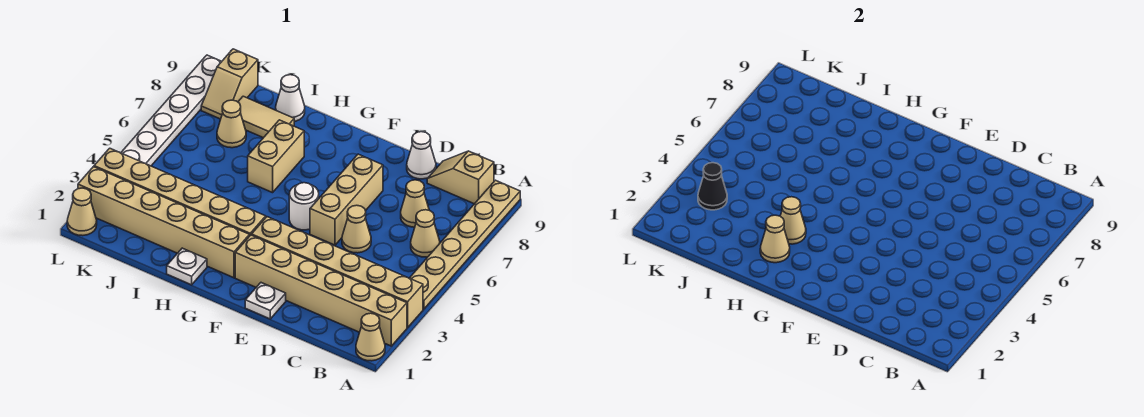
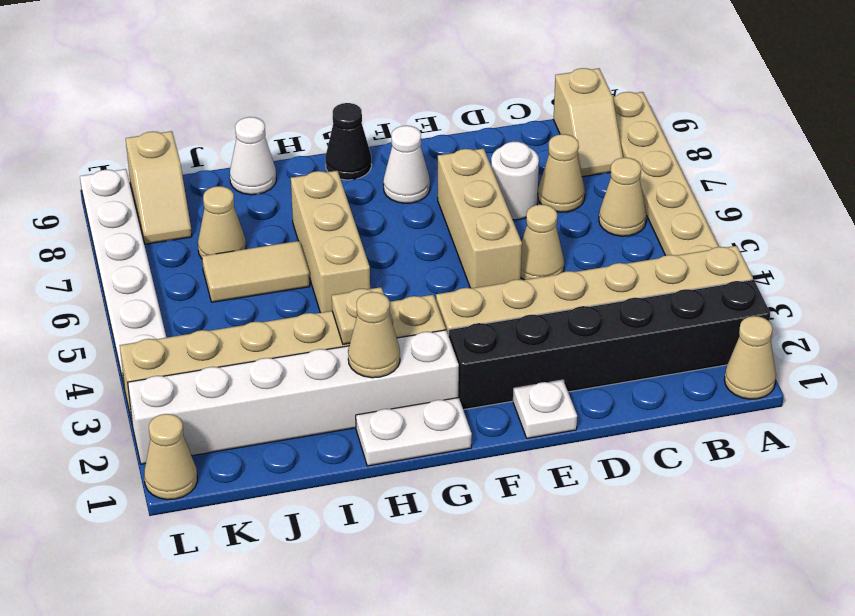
tan 1x6 brick [235,235,407,346] -> black 1x6 brick [449,280,770,410]
tan 1x2 slope [427,151,494,204] -> tan 1x2 slope turned to [554,68,623,177]
white 1x1 cone [407,132,436,179] -> white 1x1 cone moved to [383,126,430,203]
white 1x1 round brick [289,183,319,230] -> white 1x1 round brick moved to [491,141,539,220]
tan 1x6 brick [78,167,249,278] -> white 1x6 brick [128,330,459,464]
white 1x1 plate [167,248,207,285] -> white 1x2 plate [356,398,472,466]
tan 1x1 cone [780,197,806,244] -> tan 1x1 plate [332,287,393,344]
tan 1x2 brick [248,120,304,193] -> tan 1x3 brick [291,171,370,313]
tan 1x2 tile [238,96,294,138] -> tan 1x2 tile moved to [202,241,310,302]
black 1x1 cone [698,163,727,210] -> black 1x1 cone moved to [325,103,372,180]

